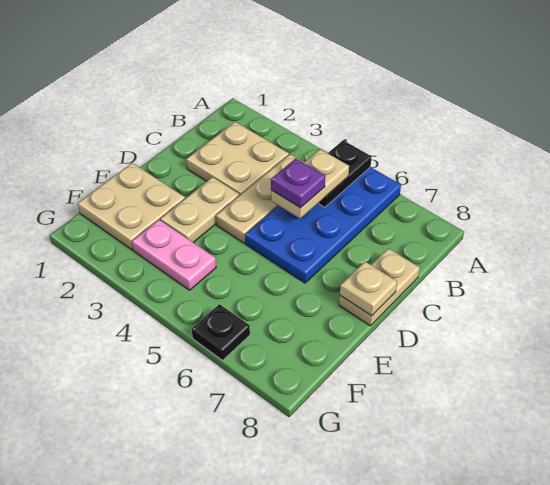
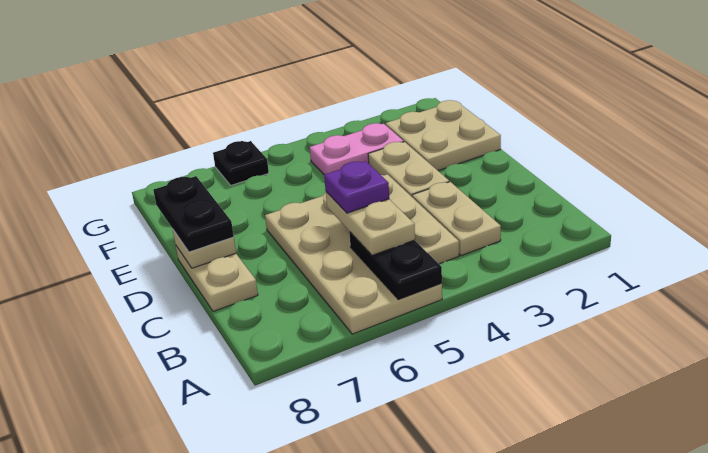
blue 2x4 plate [245,167,401,283] -> tan 2x4 plate [265,193,442,334]
tan 2x2 plate [186,122,289,196] -> tan 1x2 plate [412,182,501,256]
none -> black 1x2 plate [153,176,234,252]

